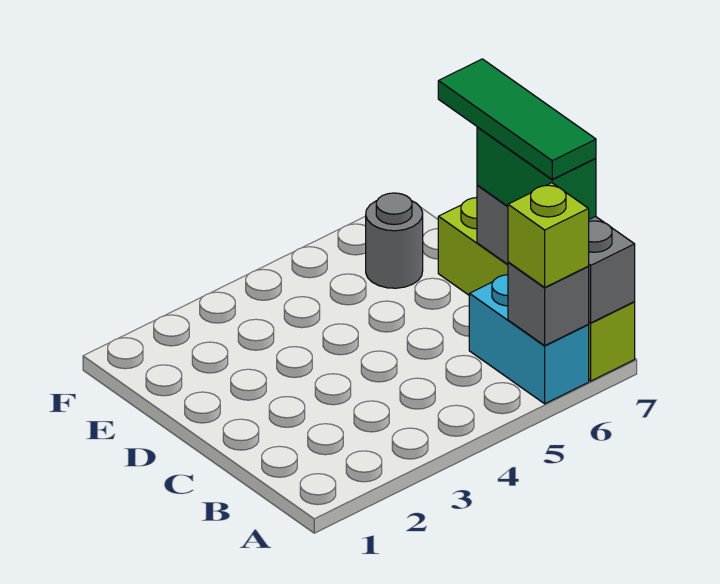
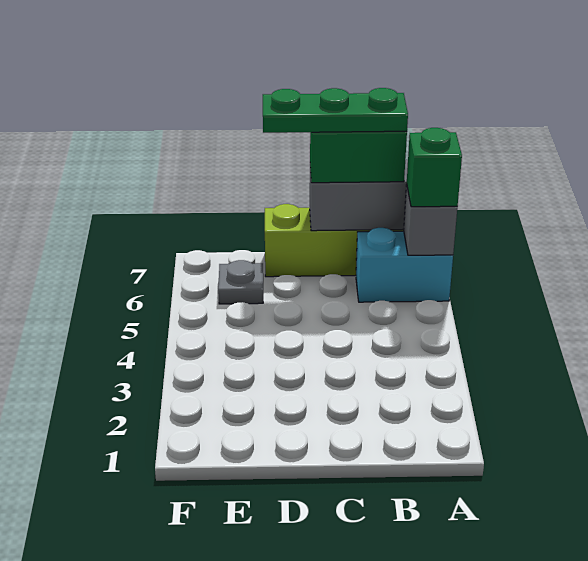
lime 1x1 brick [508,183,589,287] -> green 1x1 brick [407,128,462,207]
green 1x3 tile [438,59,596,179] -> green 1x3 plate [263,88,408,133]
grey 1x1 round brick [366,193,423,288] -> grey 1x1 plate [218,260,263,304]

